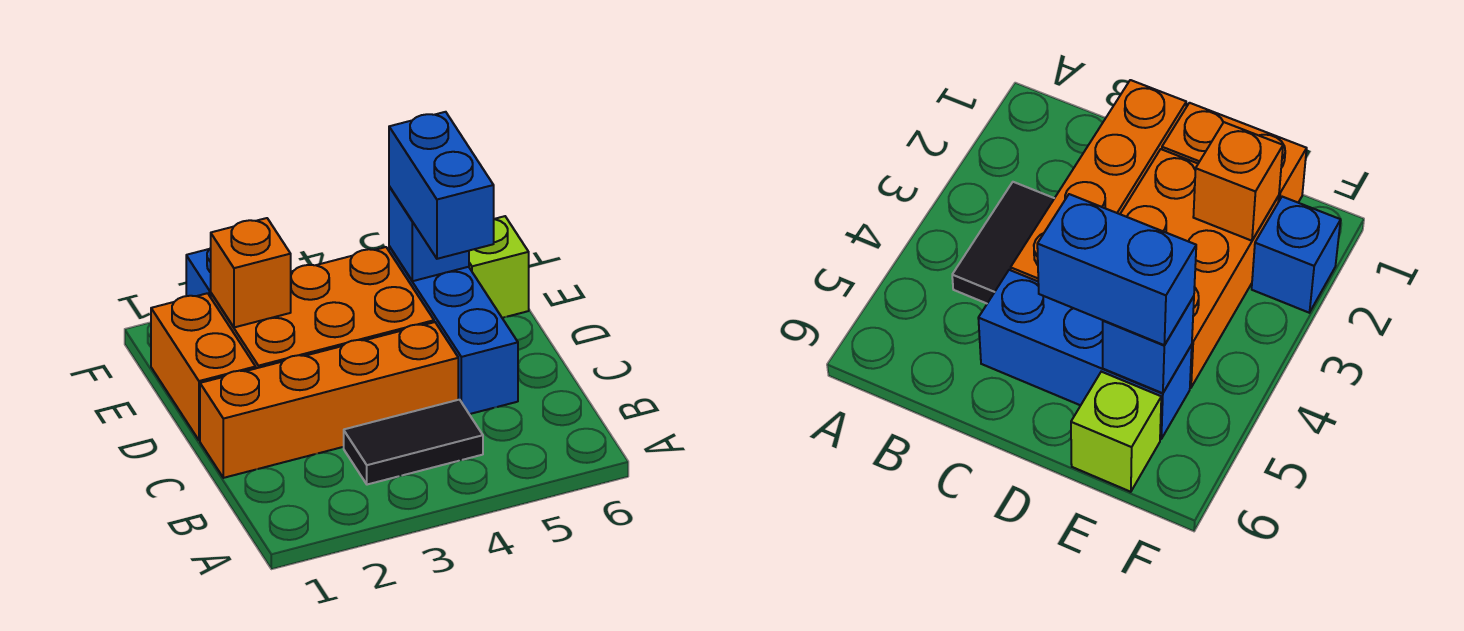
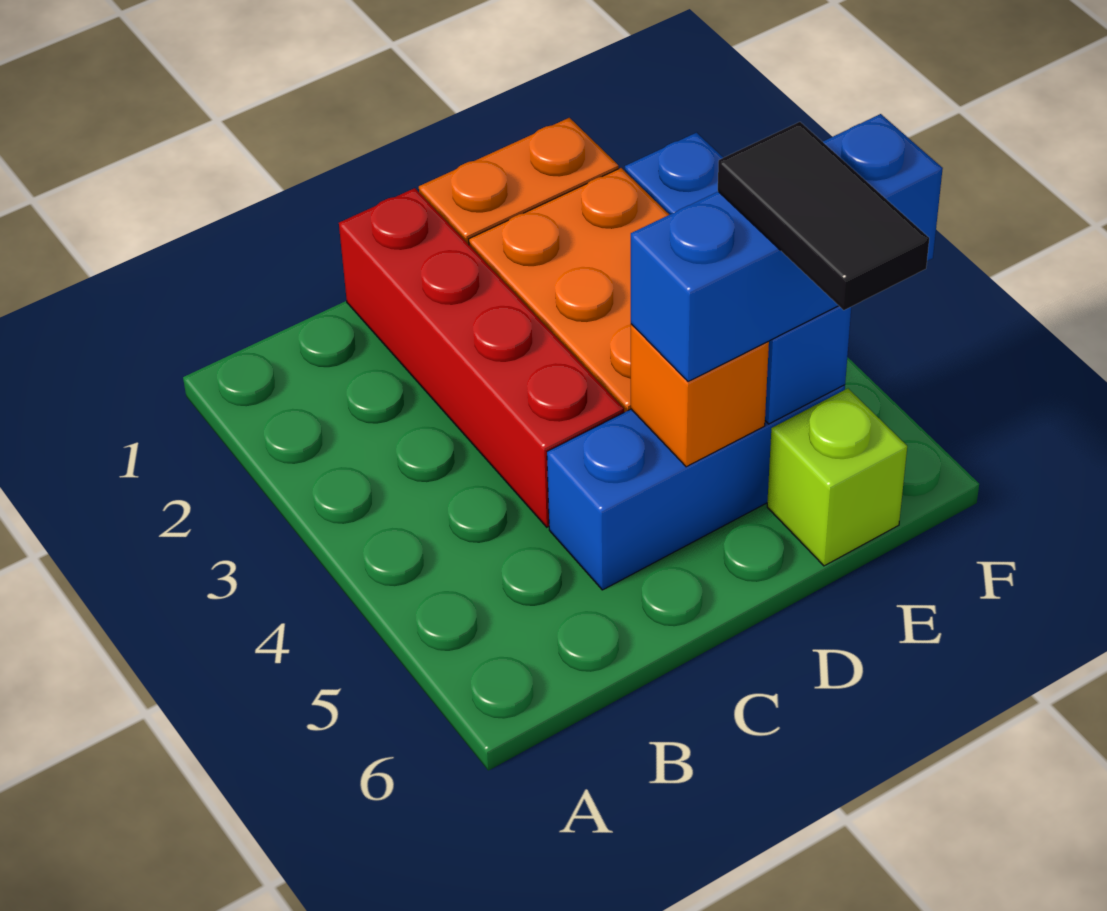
black 1x2 tile [344,400,483,485] -> black 1x2 tile moved to [718,122,929,310]
orange 1x4 brick [200,322,458,478] -> red 1x4 brick [339,188,624,527]
blue 1x2 brick [389,112,494,259] -> blue 1x3 brick [631,114,943,382]
orange 1x1 brick [211,218,291,327] -> orange 1x1 brick moved to [631,324,769,467]

